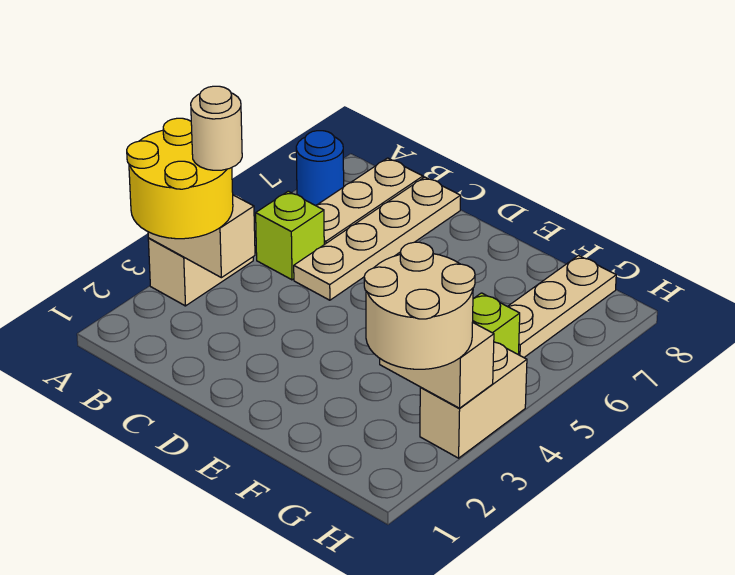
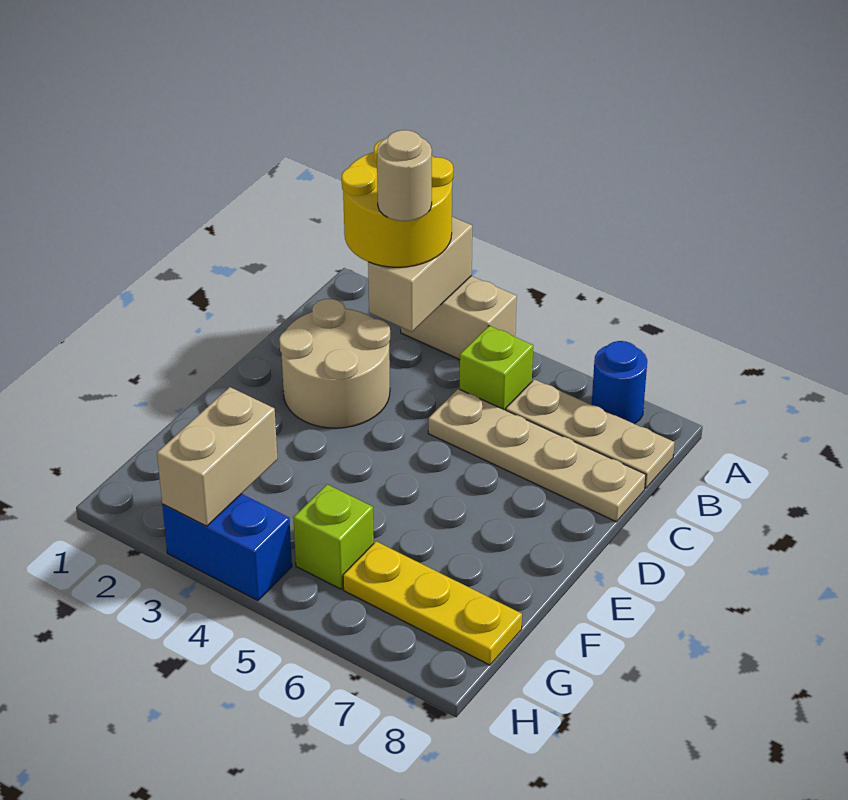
tan 2x2 round brick [364,242,475,369] -> tan 2x2 round brick moved to [279,299,390,428]
tan 1x3 plate [508,256,616,357] -> yellow 1x3 plate [343,541,522,665]
tan 1x2 brick [420,342,527,458] -> blue 1x2 brick [162,494,292,601]

